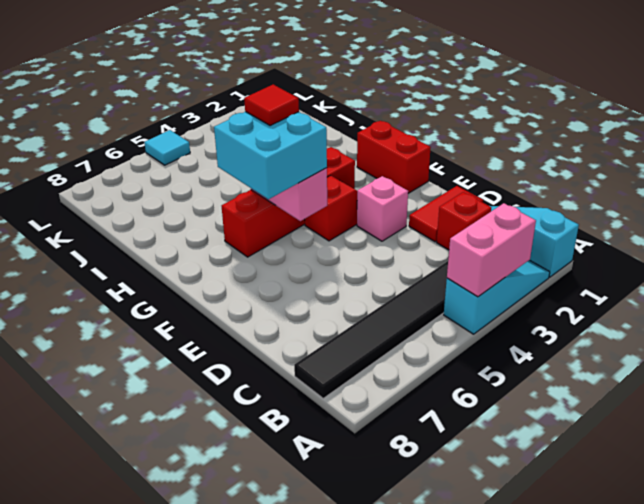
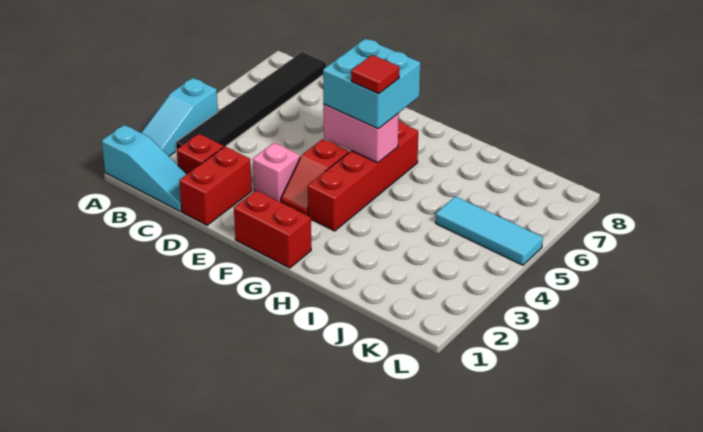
pink 1x2 brick [447,203,536,297] -> none
red 1x2 tile [409,186,483,242] -> red 1x2 brick [179,146,252,225]
cyan 1x1 tile [144,130,190,165] -> cyan 1x3 tile [436,196,543,265]

